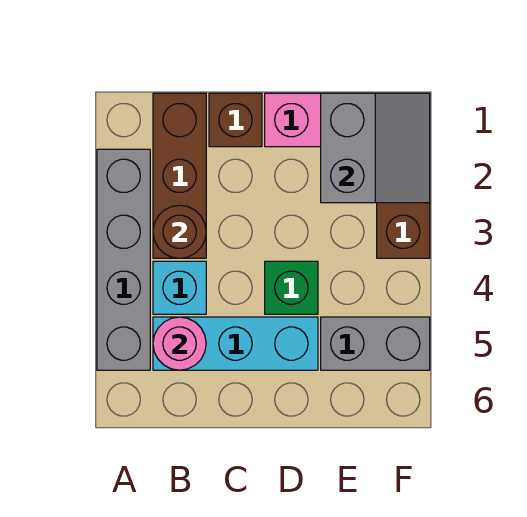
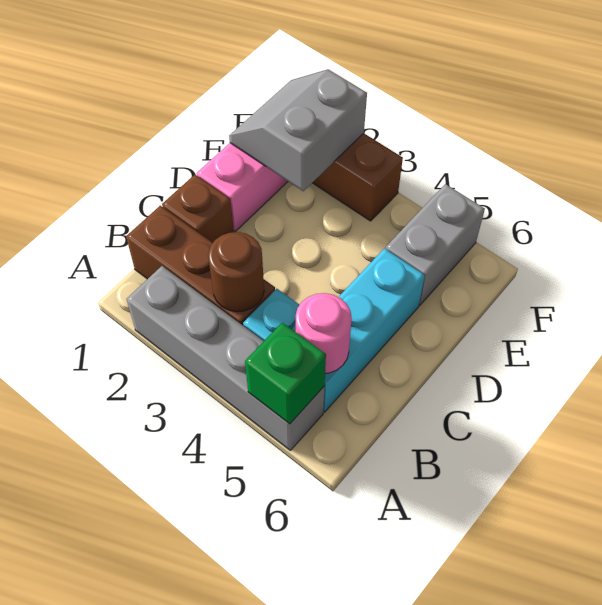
green 1x1 brick [265,261,318,314] -> green 1x1 brick moved to [245,323,326,424]
grey 2x2 slope [321,93,430,203] -> grey 2x2 slope turned to [229,69,367,191]

